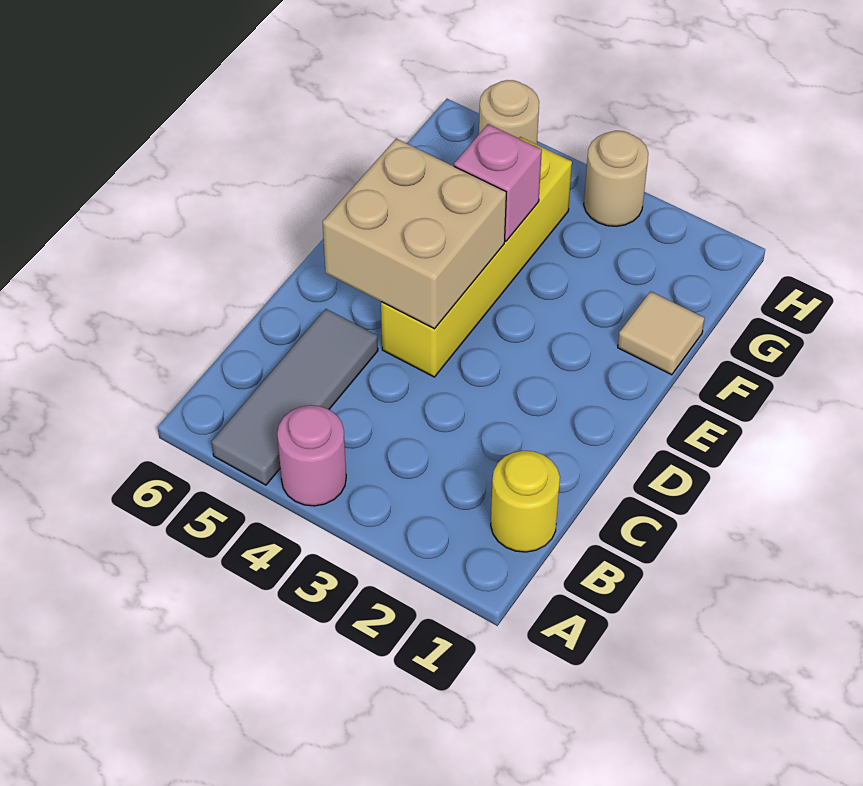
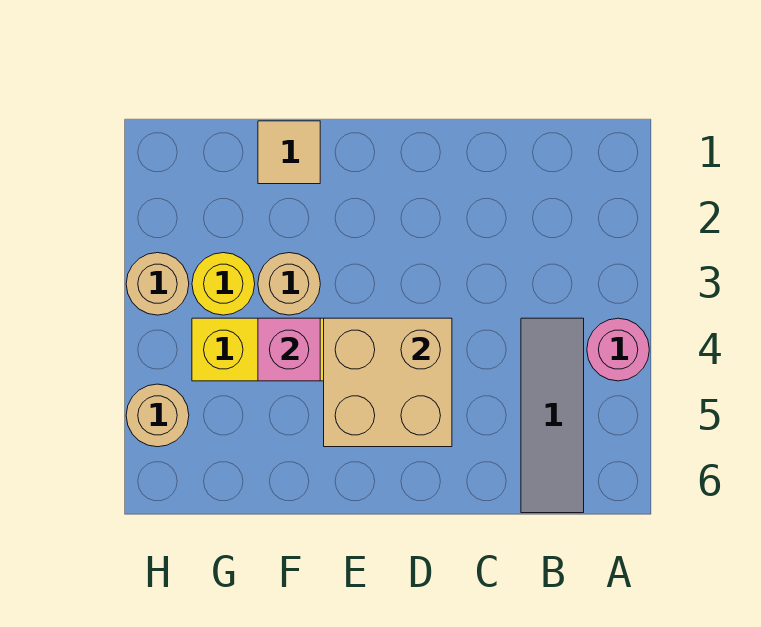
grey 1x3 tile [212,309,378,485] -> grey 1x3 tile turned to [521,318,584,513]
yellow 1x1 round brick [491,451,560,552] -> yellow 1x1 round brick moved to [192,253,255,315]
none -> tan 1x1 round brick [258,253,320,315]

